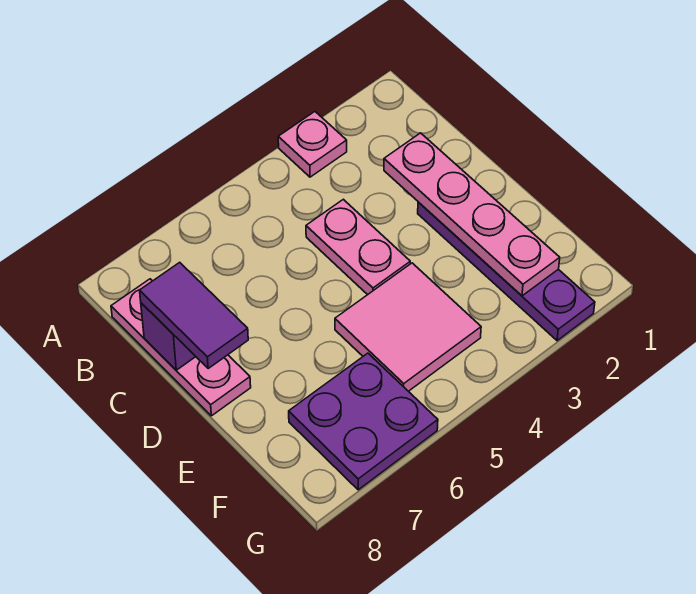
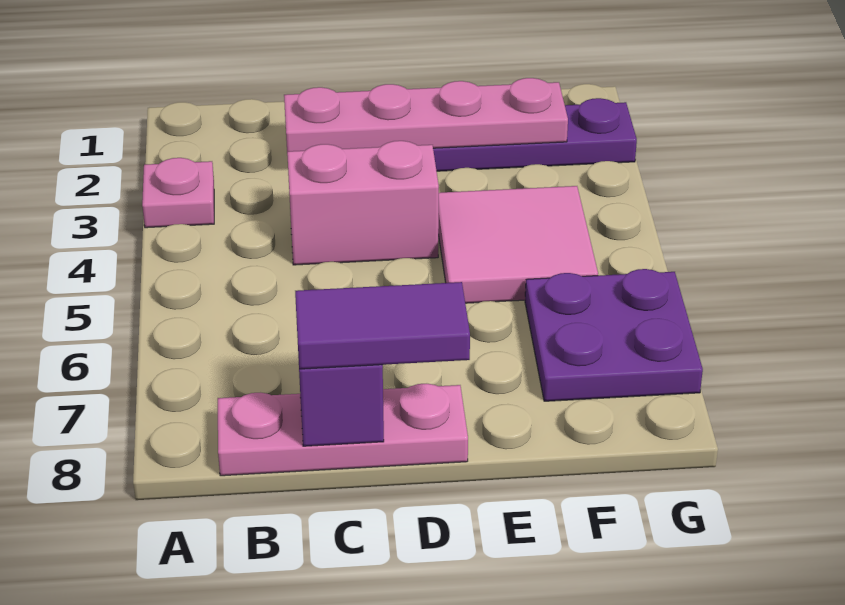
pink 1x2 plate [306,199,410,295] -> pink 1x2 brick [287,141,439,265]

